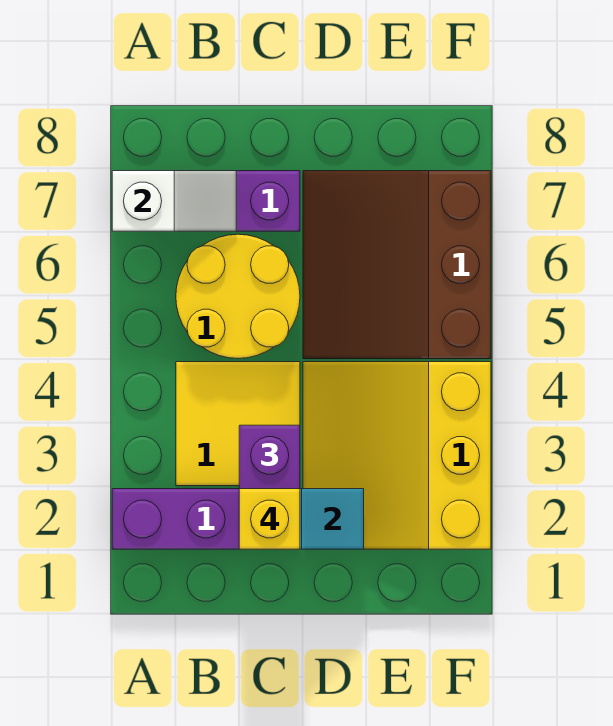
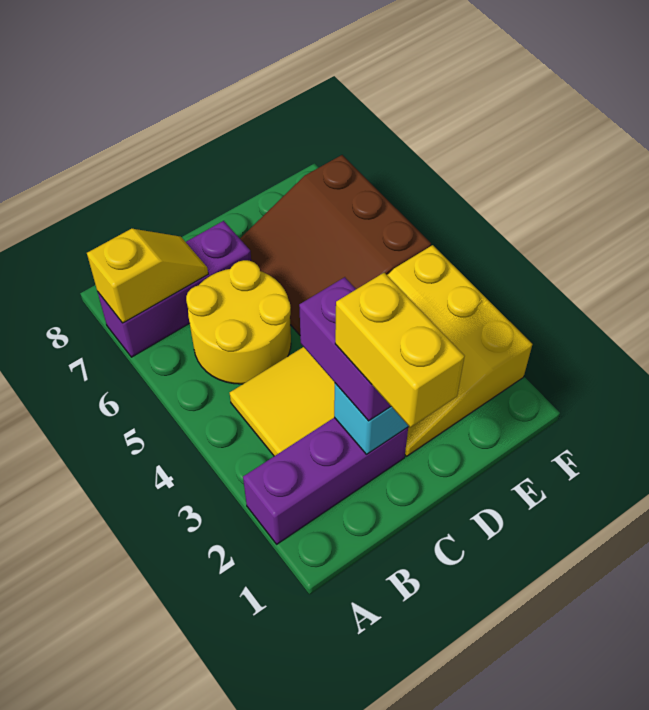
white 1x2 slope [112,171,236,231] -> yellow 1x2 slope [87,229,208,323]
yellow 1x1 brick [239,489,300,549] -> yellow 1x2 brick [335,273,465,427]

